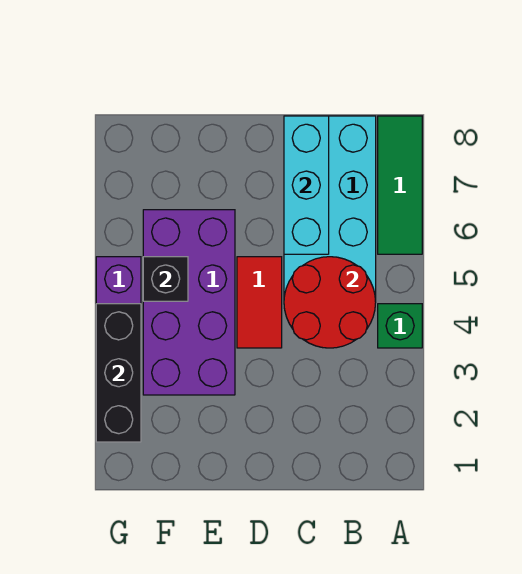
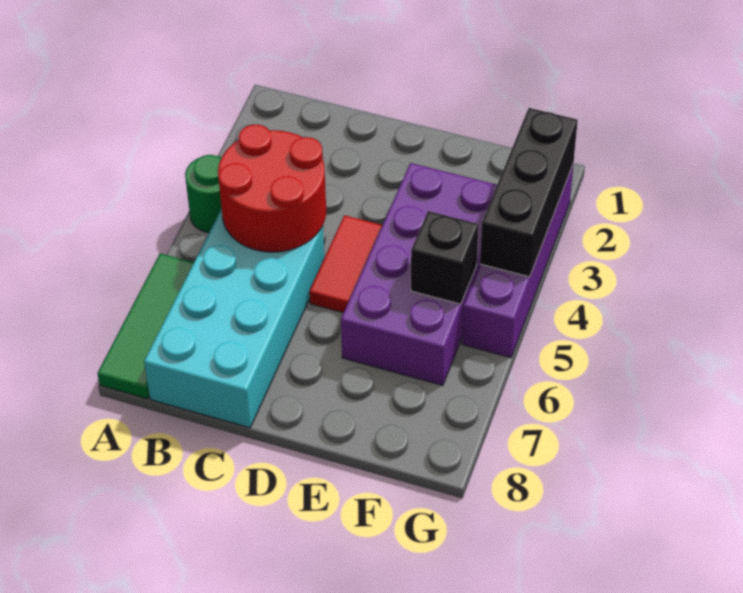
green 1x1 brick [378,304,422,348] -> green 1x1 round brick [185,155,222,233]
cyan 1x3 brick [284,116,329,254] -> none

